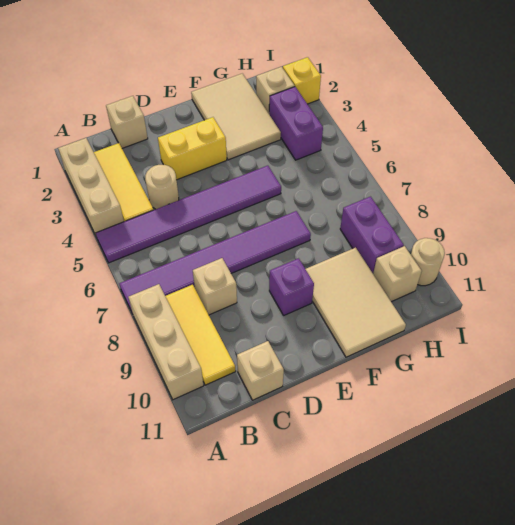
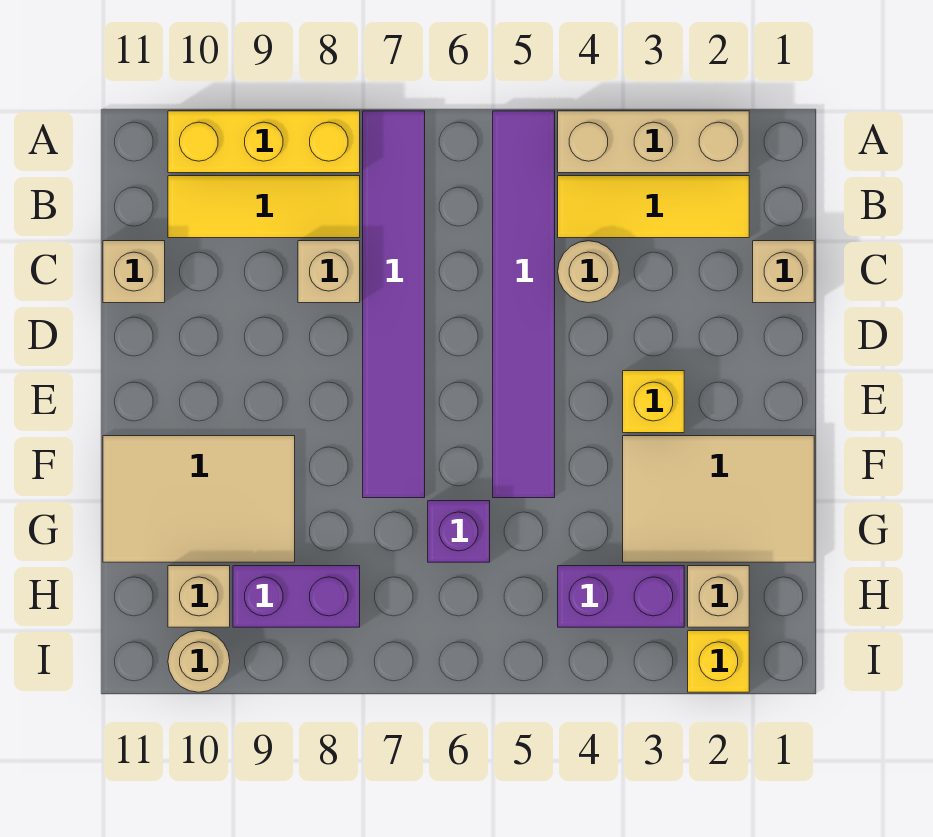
tan 1x3 brick [128,284,204,400] -> yellow 1x3 brick [168,111,360,173]
yellow 1x2 brick [158,117,227,180] -> yellow 1x1 brick [623,371,684,433]
purple 1x1 brick [269,258,314,315] -> purple 1x1 brick moved to [428,501,490,562]

